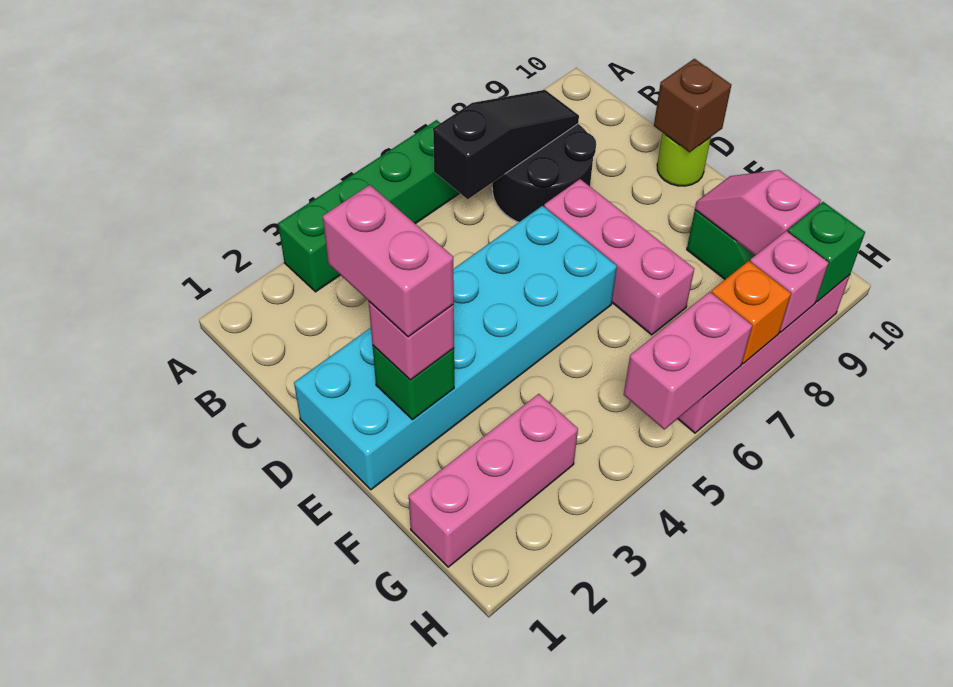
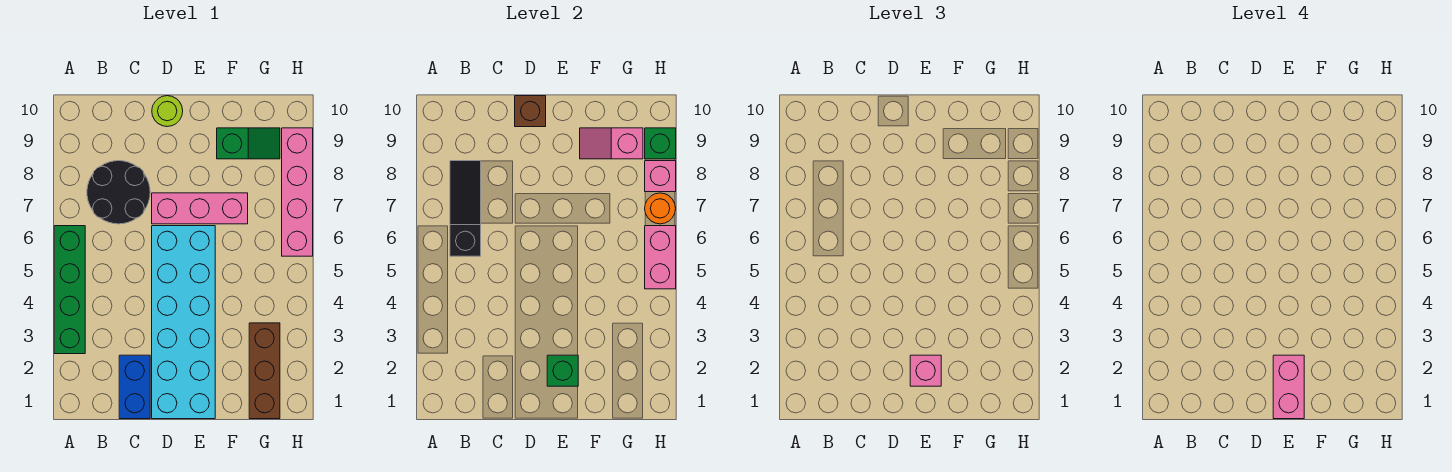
none -> blue 1x2 brick [119,355,150,419]
pink 1x2 brick [323,185,454,337] -> pink 1x2 brick turned to [1273,355,1304,419]
pink 1x3 brick [409,394,578,567] -> brown 1x3 brick [249,323,280,419]
orange 1x1 brick [711,261,791,364] -> orange 1x1 round brick [645,193,676,224]

